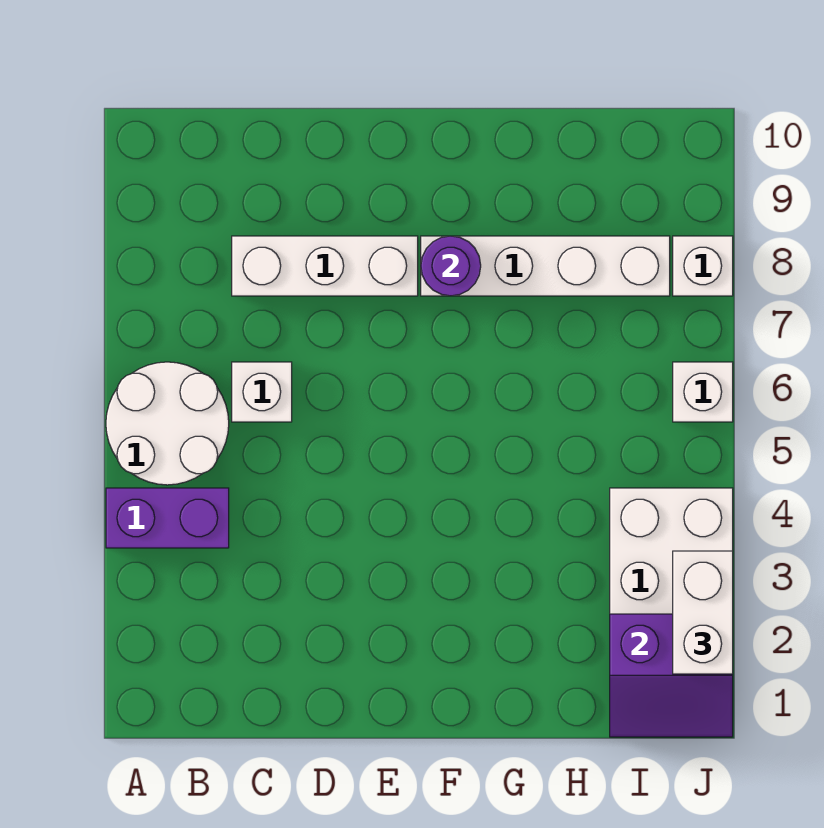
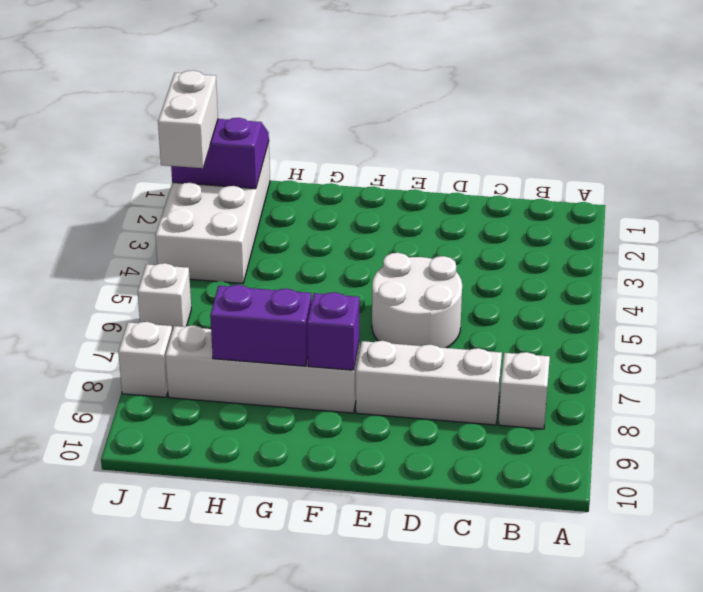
purple 1x2 brick [106,488,229,548] -> purple 1x2 brick moved to [210,285,312,366]
white 2x2 round brick [106,362,229,485] -> white 2x2 round brick moved to [372,253,462,348]
white 1x1 brick [232,362,292,422] -> white 1x1 brick moved to [499,352,550,429]
purple 1x1 round brick [421,236,481,296] -> purple 1x1 brick [307,292,359,370]

